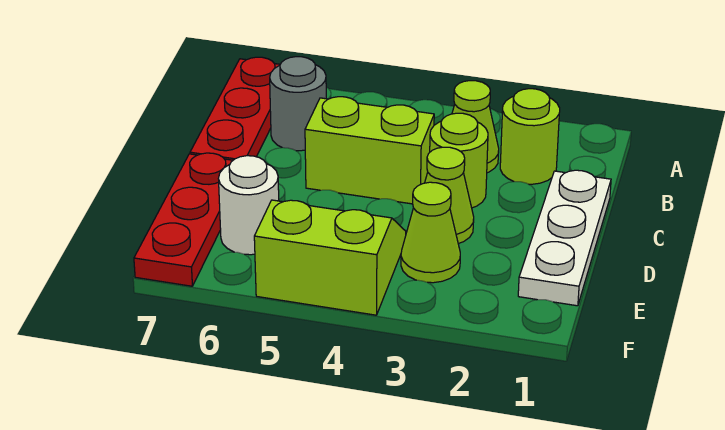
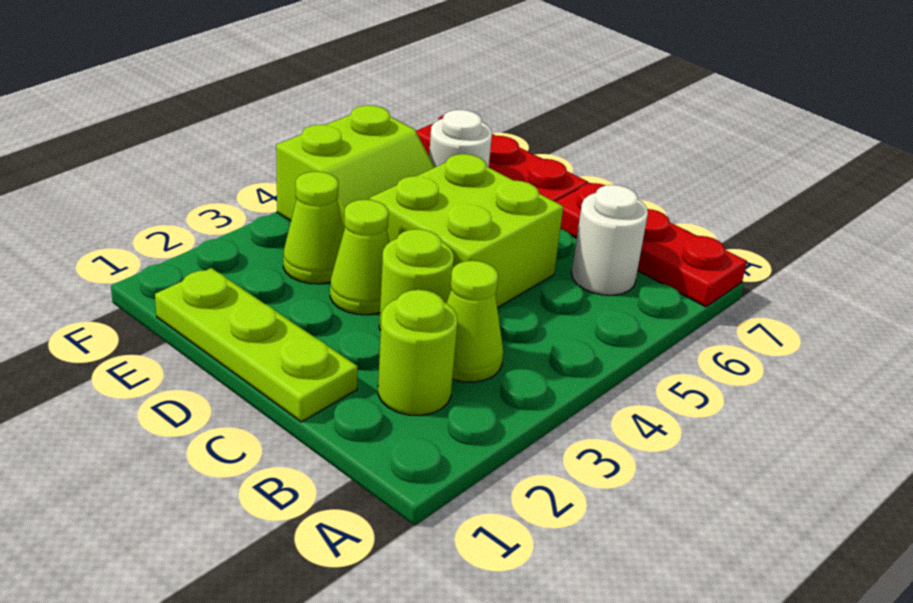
grey 1x1 round brick [270,57,326,151] -> white 1x1 round brick [572,185,648,295]
white 1x3 plate [518,170,611,306] -> lime 1x3 plate [155,268,358,422]
lime 1x2 brick [305,97,434,204] -> lime 2x2 brick [370,154,563,308]

